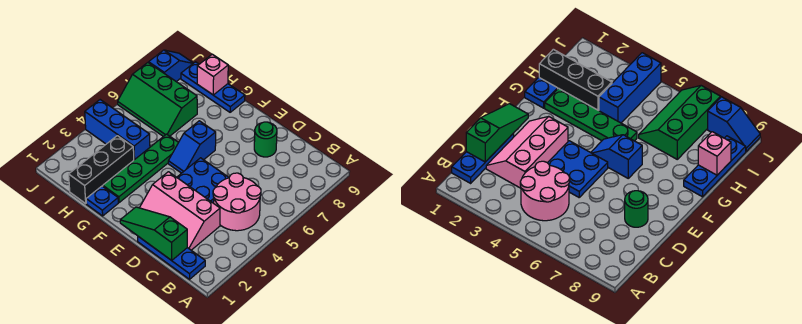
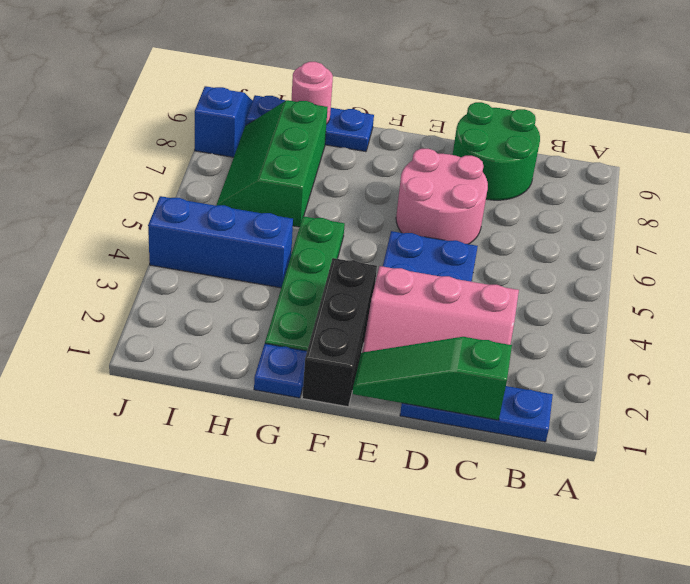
pink 2x2 round brick [213,173,261,231] -> pink 2x2 round brick moved to [396,149,488,244]
green 1x1 round brick [254,122,277,157] -> green 2x2 round brick [453,102,540,200]
blue 1x2 slope [168,121,216,173] -> none
black 1x3 brick [69,136,134,203] -> black 1x3 brick moved to [302,258,377,407]
green 2x3 slope [118,63,197,137] -> green 2x3 slope turned to [216,100,328,227]
pink 1x1 brick [197,54,228,95] -> pink 1x1 round brick [291,62,333,124]

